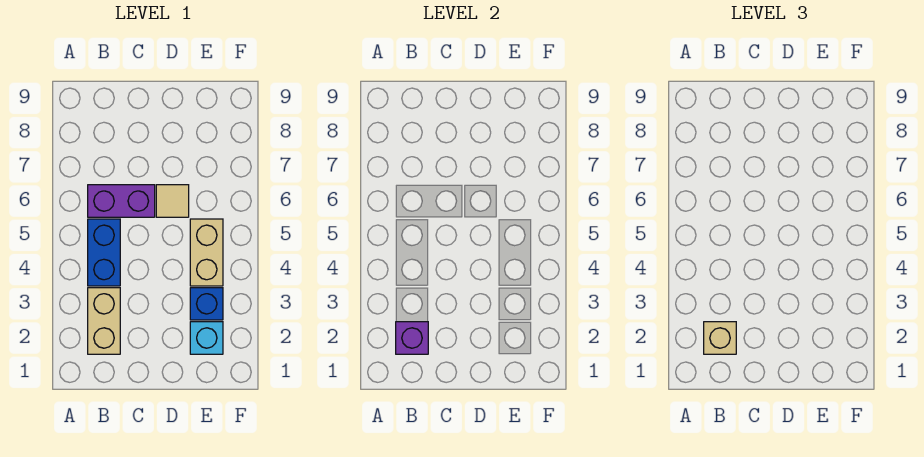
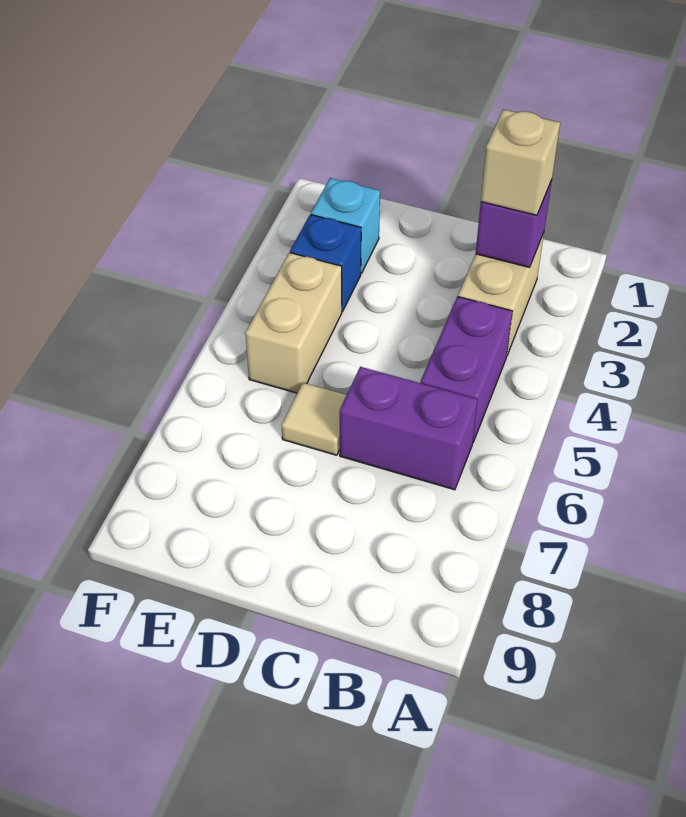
blue 1x2 brick [88,219,120,286] -> purple 1x2 brick [421,297,512,442]

